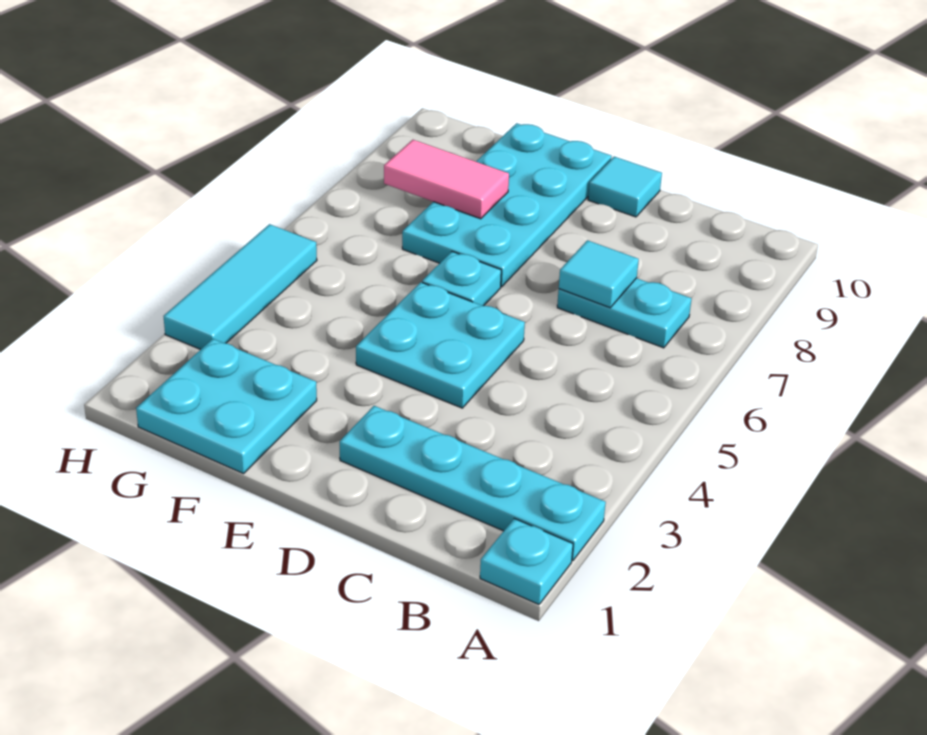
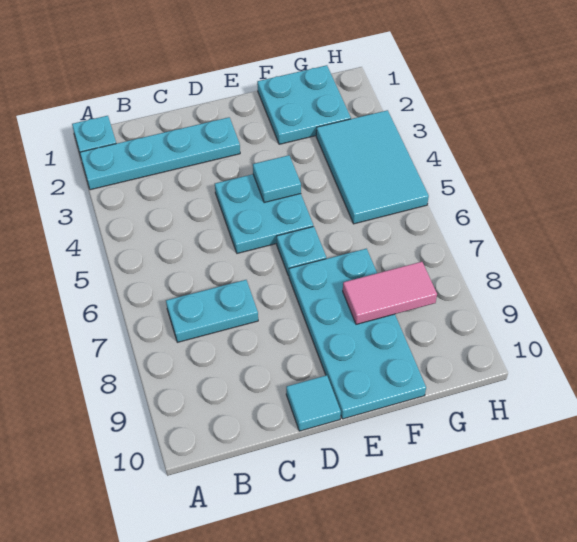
cyan 1x1 tile [559,240,639,308] -> cyan 1x1 tile moved to [253,155,301,203]
cyan 1x3 tile [164,224,317,350] -> cyan 2x3 tile [316,110,429,224]

